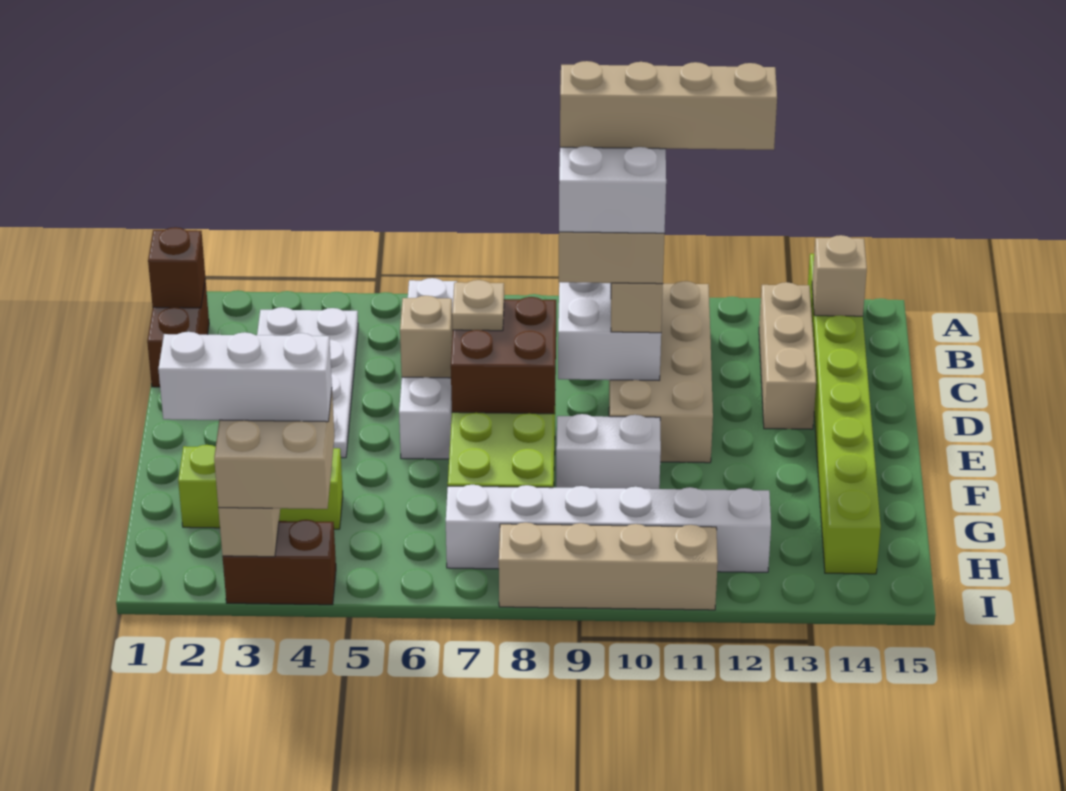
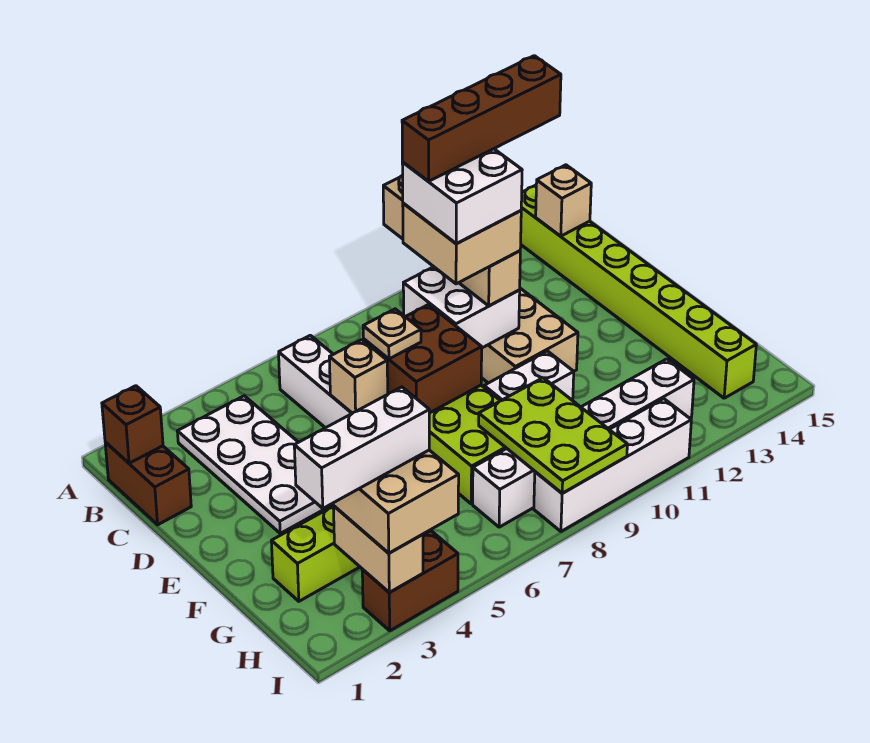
tan 1x3 brick [759,282,816,429] -> none
tan 1x4 brick [560,61,777,150] -> brown 1x4 brick [402,56,561,181]
none -> lime 2x3 plate [479,378,627,493]
tan 1x4 brick [499,523,718,610] -> white 1x4 brick [534,399,691,531]

